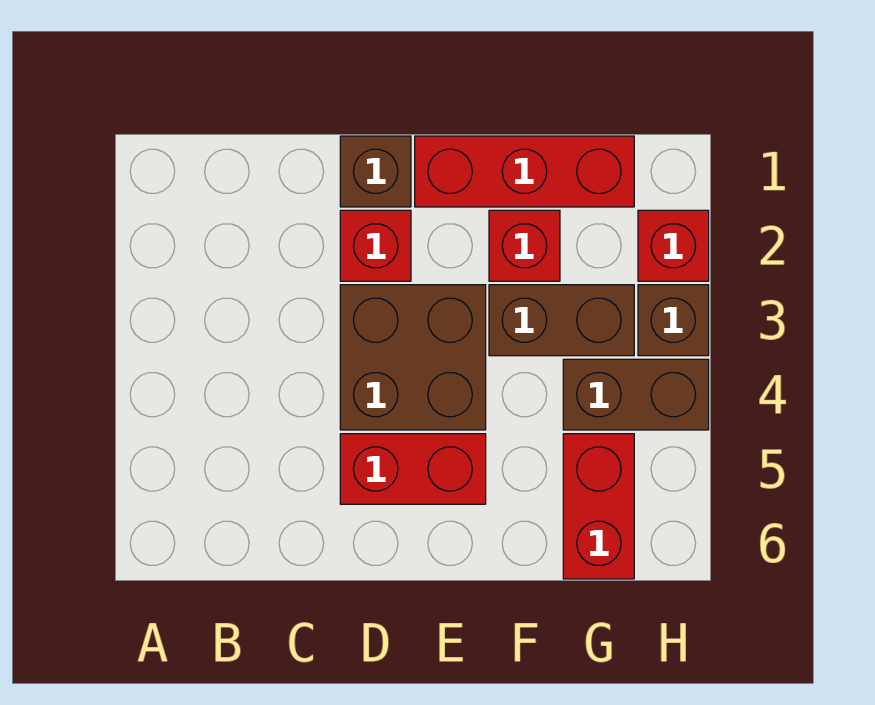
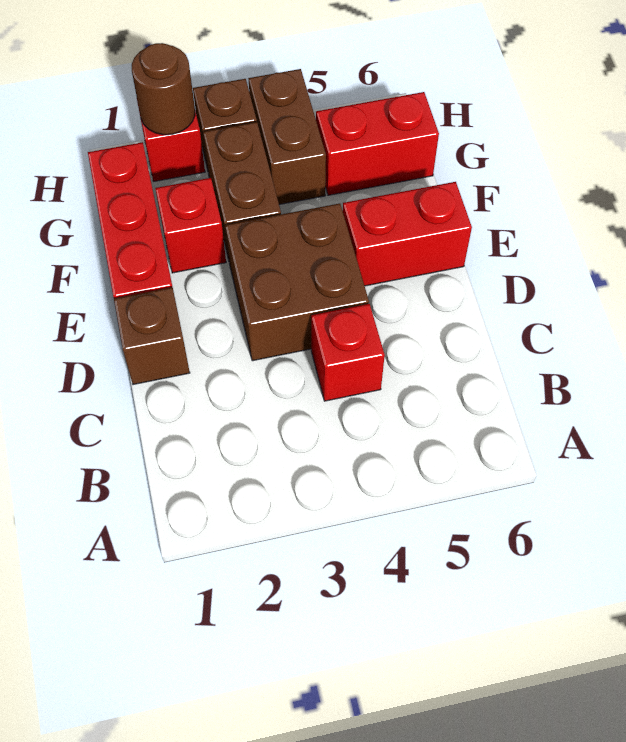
red 1x1 brick [340,210,411,281] -> red 1x1 brick moved to [311,304,385,401]
red 1x2 brick [340,434,486,504] -> red 1x2 brick turned to [343,182,472,286]
none -> brown 1x1 round brick [132,43,195,135]

